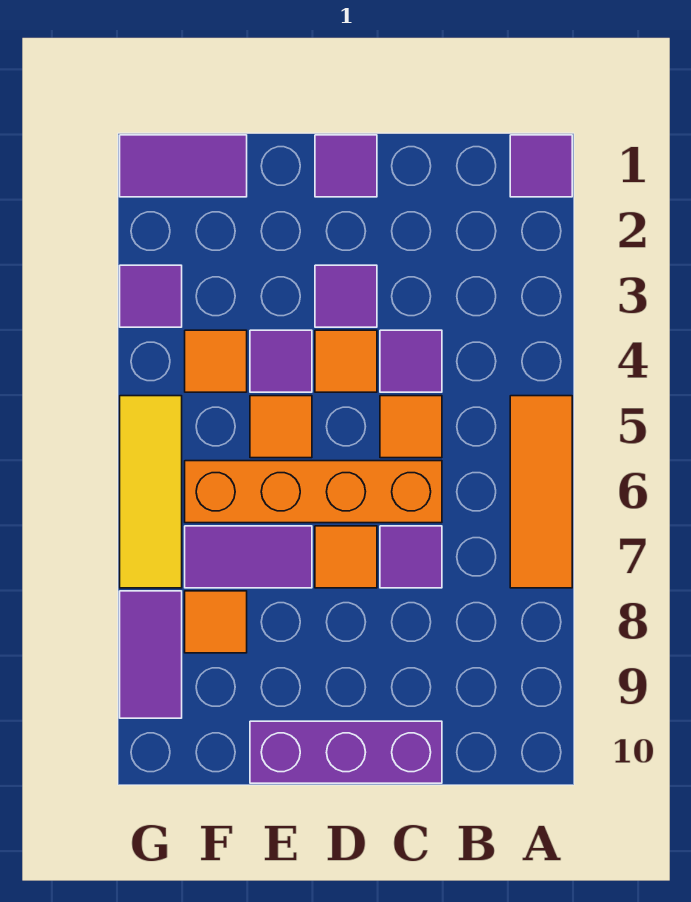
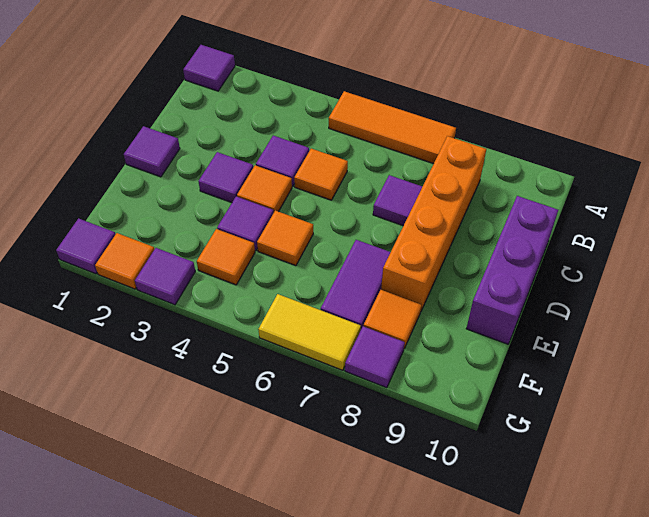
orange 1x4 brick [185,461,442,523] -> orange 1x4 brick moved to [381,136,486,311]
orange 1x1 tile [315,526,377,588] -> orange 1x1 tile moved to [95,233,154,289]
purple 1x2 tile [120,135,247,197] -> purple 1x1 tile [56,218,116,274]
yellow 1x3 tile [120,396,182,588] -> yellow 1x2 tile [258,294,361,370]
purple 1x2 tile [120,591,182,718] -> purple 1x1 tile [345,326,405,388]

